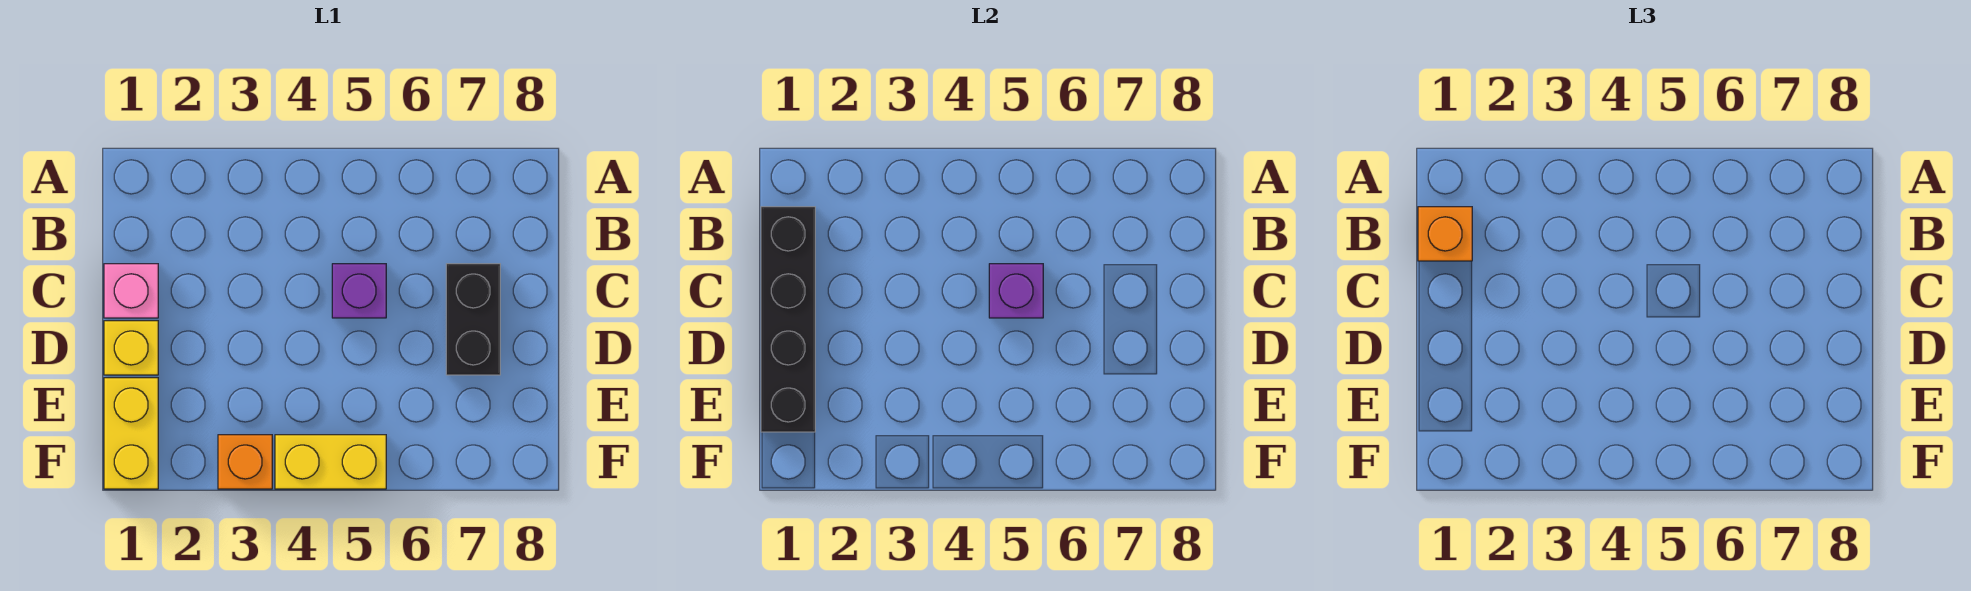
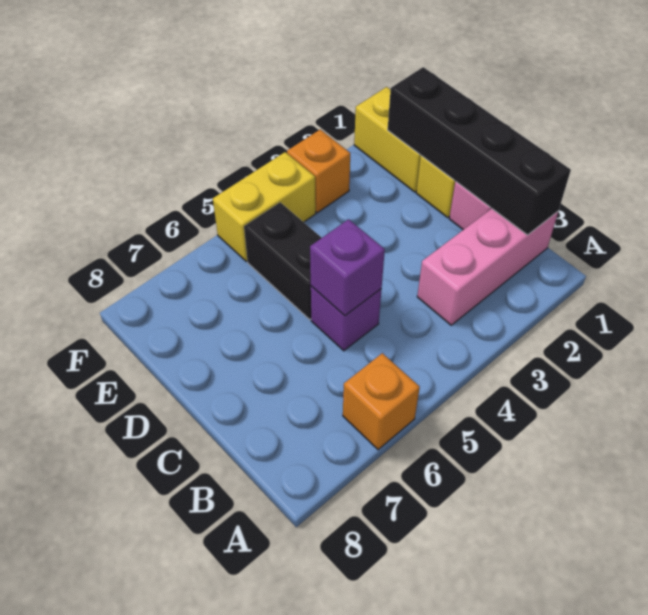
none -> pink 1x3 brick [417,209,558,325]
orange 1x1 brick [1418,207,1472,261] -> orange 1x1 brick moved to [343,353,420,450]
black 1x2 brick [446,264,500,375] -> black 1x2 brick moved to [244,202,322,320]

